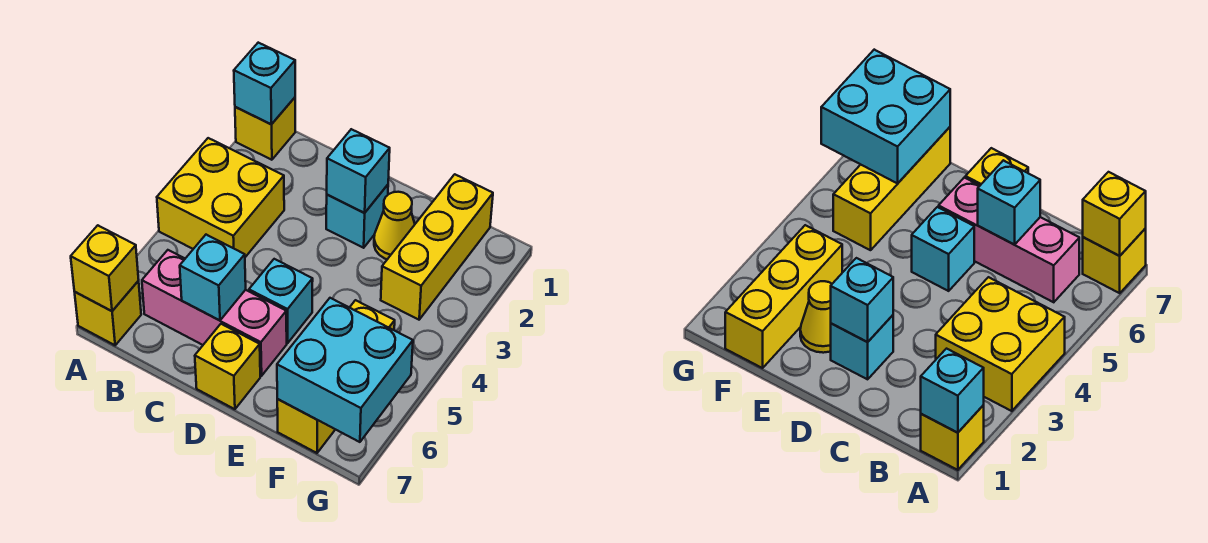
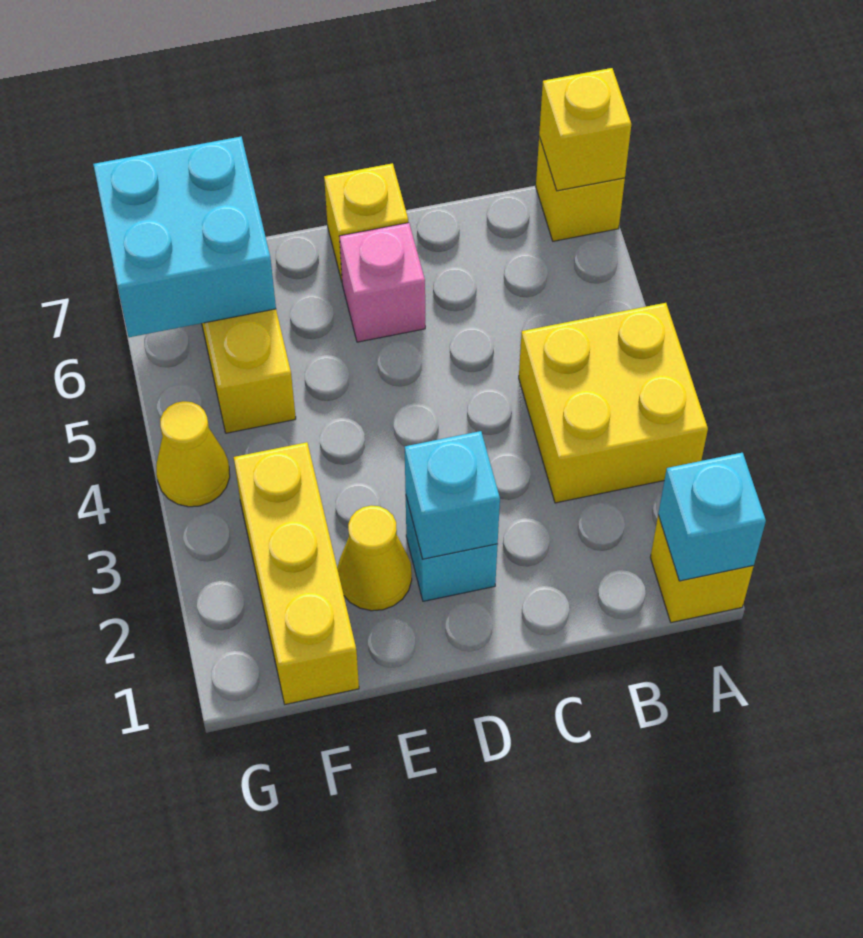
pink 1x3 brick [142,250,287,376] -> pink 1x1 brick [340,223,425,342]
cyan 1x1 brick [180,235,246,320] -> none
cyan 1x1 brick [249,259,313,343] -> none
none -> yellow 1x1 cone [156,401,230,507]

